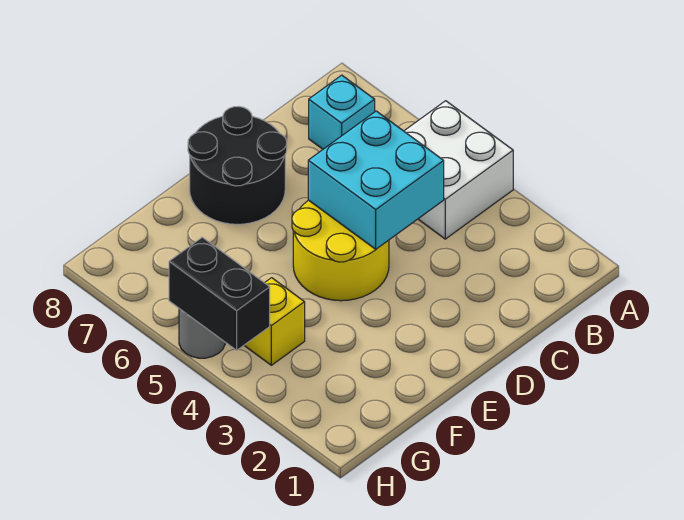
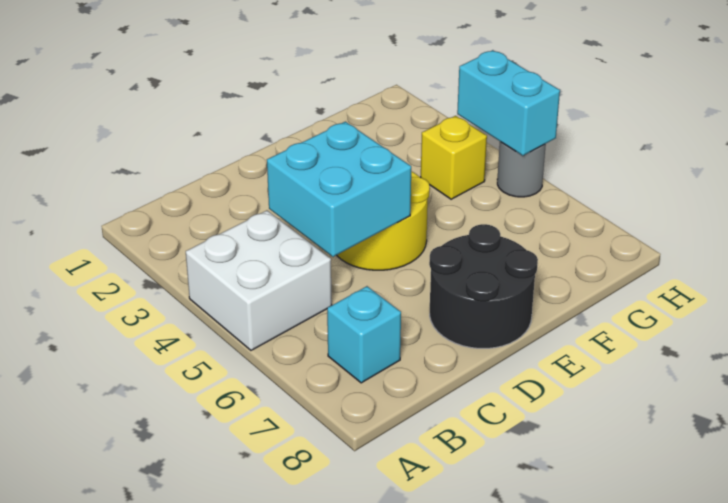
black 1x2 brick [169,237,270,350] -> cyan 1x2 brick [457,50,560,156]

